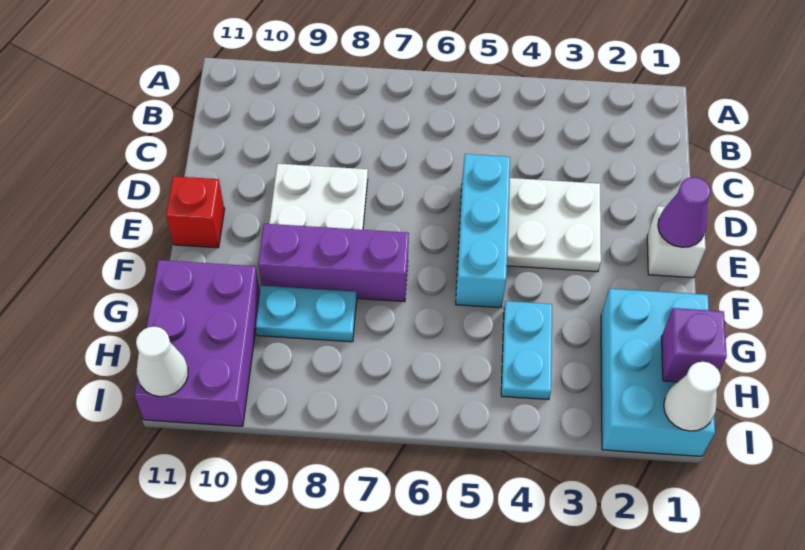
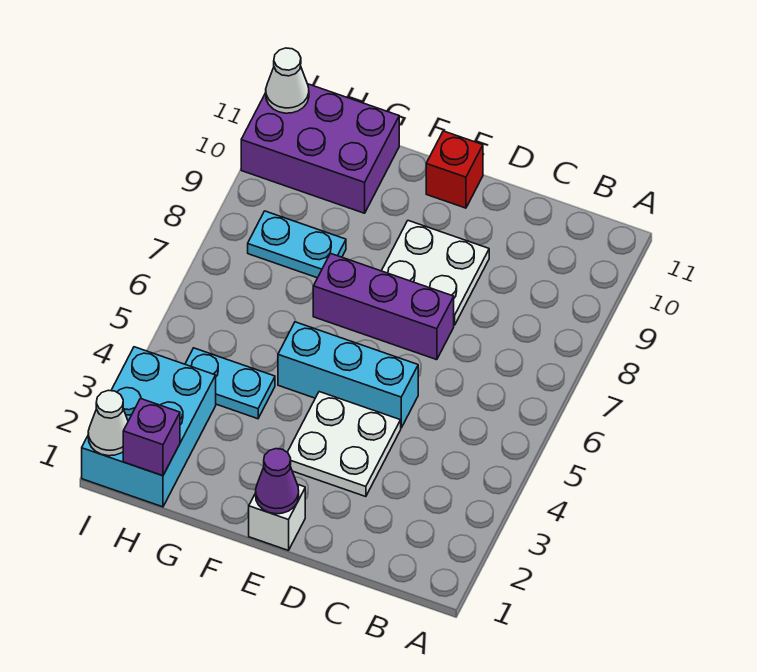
purple 1x3 brick [258,224,409,302] -> purple 1x3 brick turned to [313,253,454,360]
cyan 2x3 brick [601,289,715,456] -> cyan 2x3 brick turned to [82,347,216,507]
cyan 1x2 plate [256,286,357,342] -> cyan 1x2 plate turned to [248,211,346,278]

